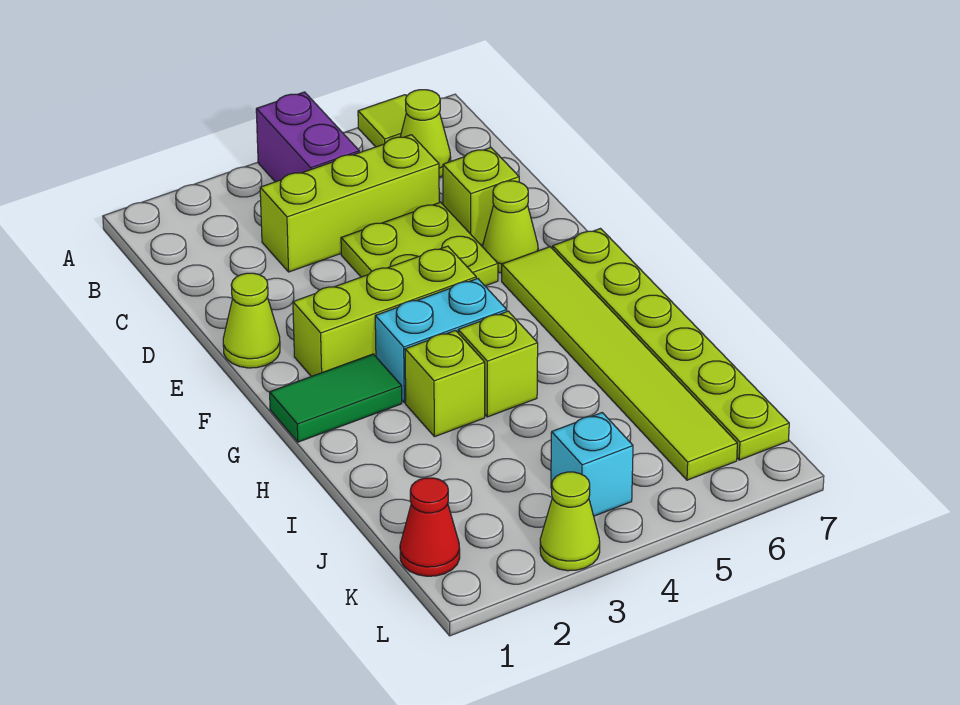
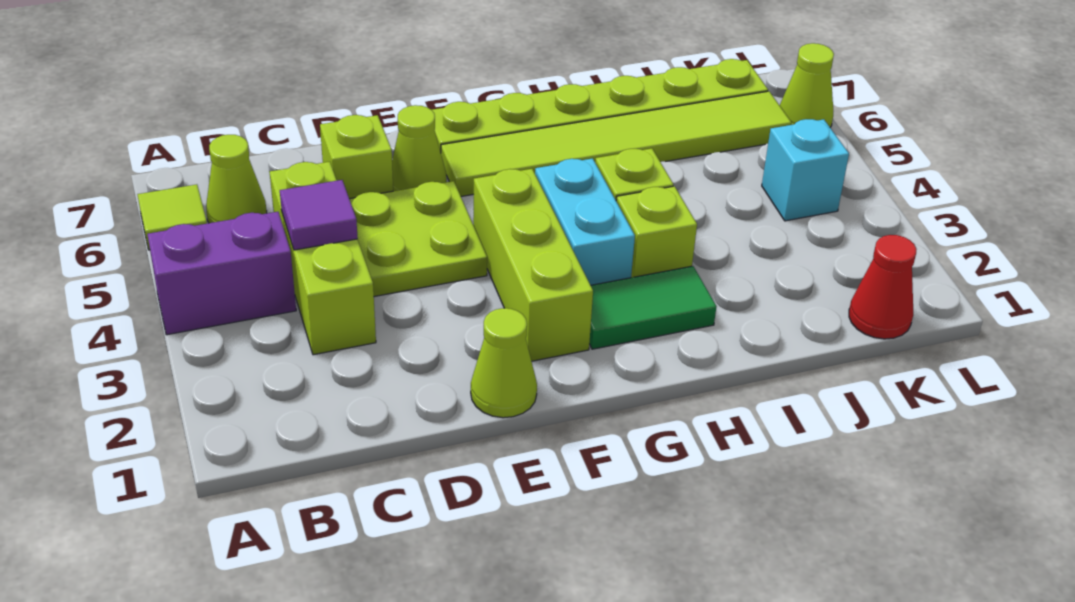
none -> purple 1x1 tile [280,180,358,250]
green 1x2 tile [270,354,402,442] -> green 1x2 tile turned to [589,266,717,349]
lime 1x1 cone [540,472,600,571] -> lime 1x1 cone moved to [780,43,834,127]

